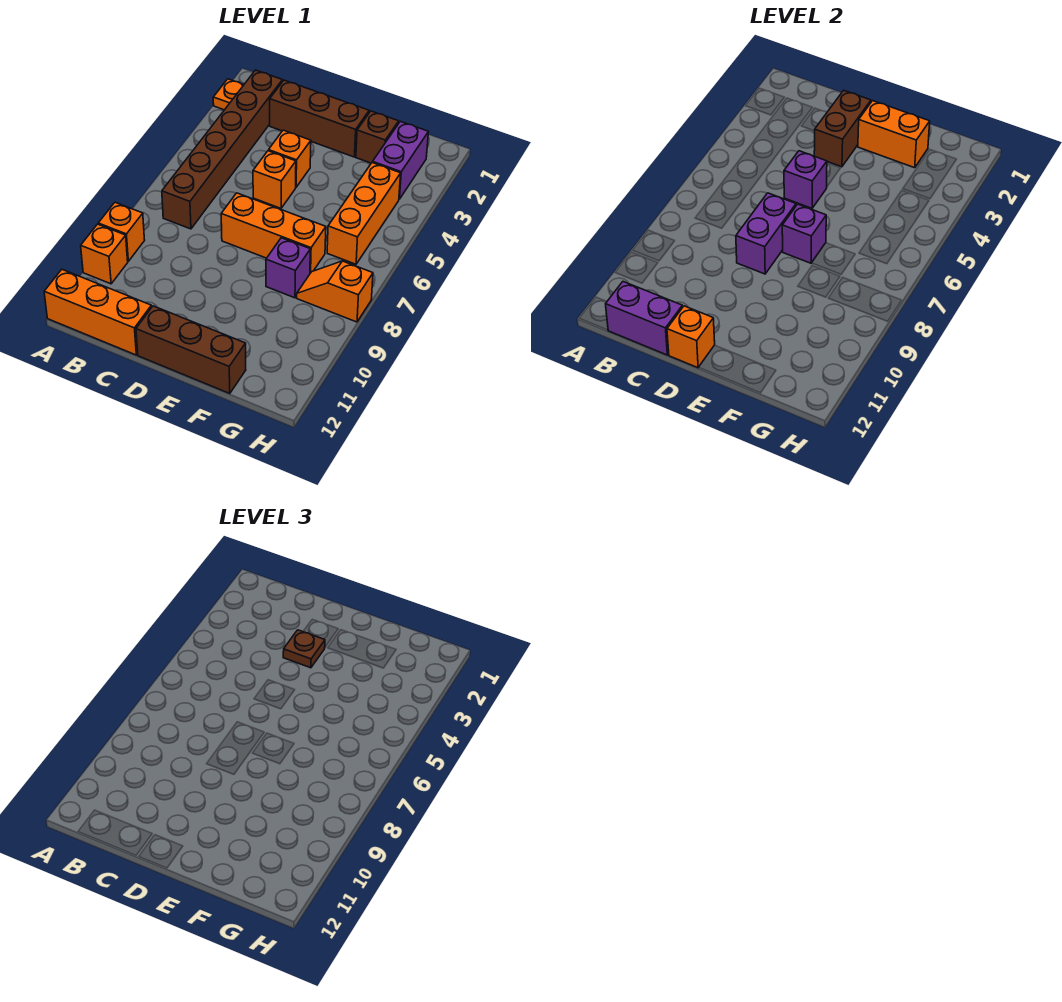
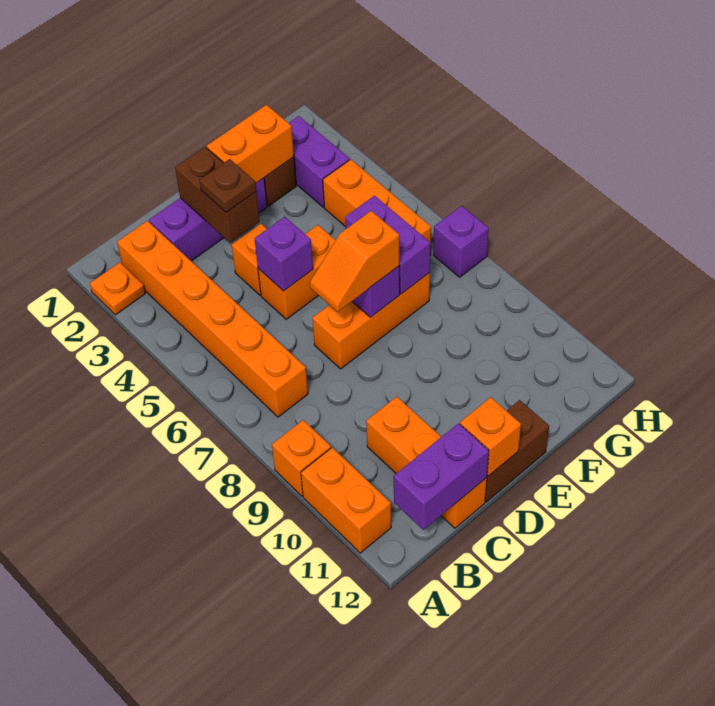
orange 1x1 brick [81,224,128,284] -> orange 1x2 brick [301,447,391,553]
orange 1x3 brick [44,270,152,355] -> orange 1x3 brick turned to [366,397,487,528]
brown 1x6 brick [162,70,282,229] -> orange 1x6 brick [117,221,308,417]
brown 1x3 brick [270,80,369,157] -> purple 1x3 brick [149,178,267,261]
orange 1x1 brick [253,151,296,208] -> orange 1x2 brick [258,225,335,319]
purple 1x2 brick [736,193,796,274] -> purple 1x2 brick moved to [345,196,430,294]
brown 1x3 brick [136,306,246,393] -> brown 1x2 brick [485,400,549,502]
purple 1x1 brick [266,238,310,298] -> purple 1x1 brick moved to [433,206,489,277]
orange 1x2 slope [297,261,373,322] -> orange 1x2 slope moved to [310,211,399,312]

